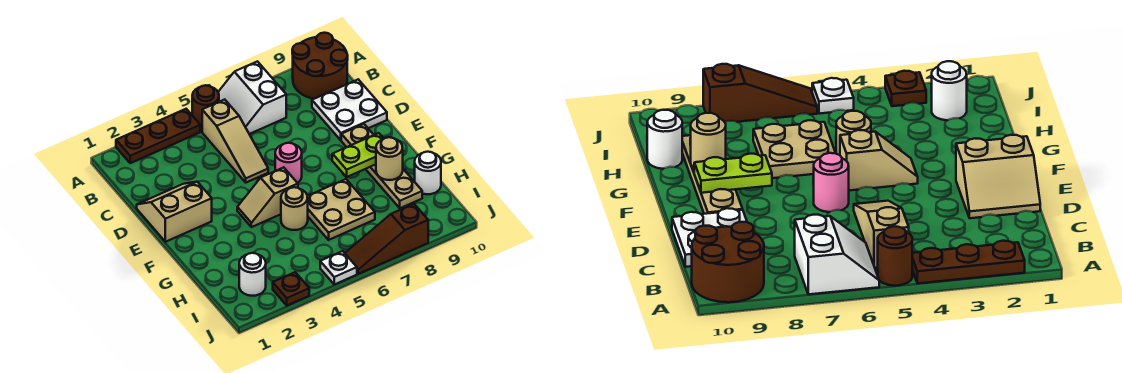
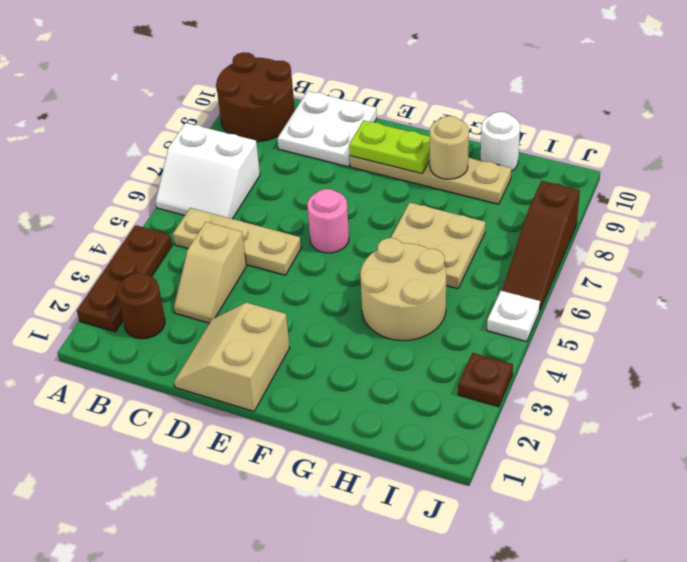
brown 1x1 round brick [192,85,219,128] -> brown 1x1 round brick moved to [117,273,165,339]
tan 1x3 slope [202,100,268,182] -> tan 1x3 plate [173,208,301,275]
tan 1x2 slope [237,167,298,227] -> tan 1x2 slope moved to [174,222,247,323]
lime 1x2 plate [332,133,384,177] -> lime 1x2 plate turned to [349,120,430,174]
tan 1x1 round brick [281,187,308,230] -> tan 2x2 round brick [360,238,446,341]
white 1x1 round brick [239,253,266,296] -> none

